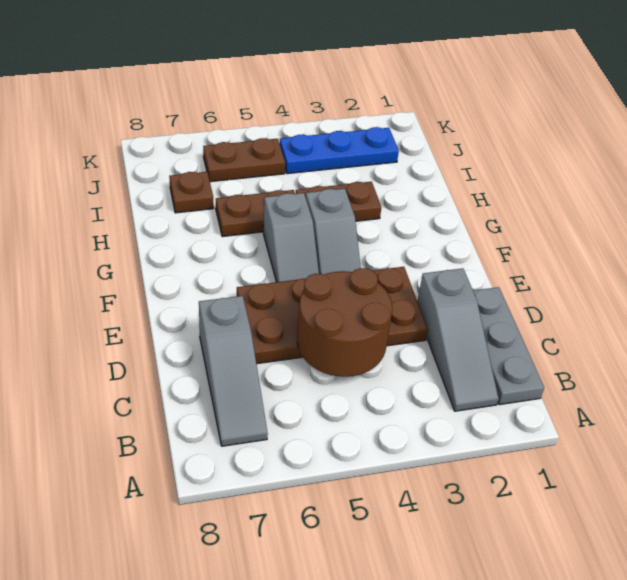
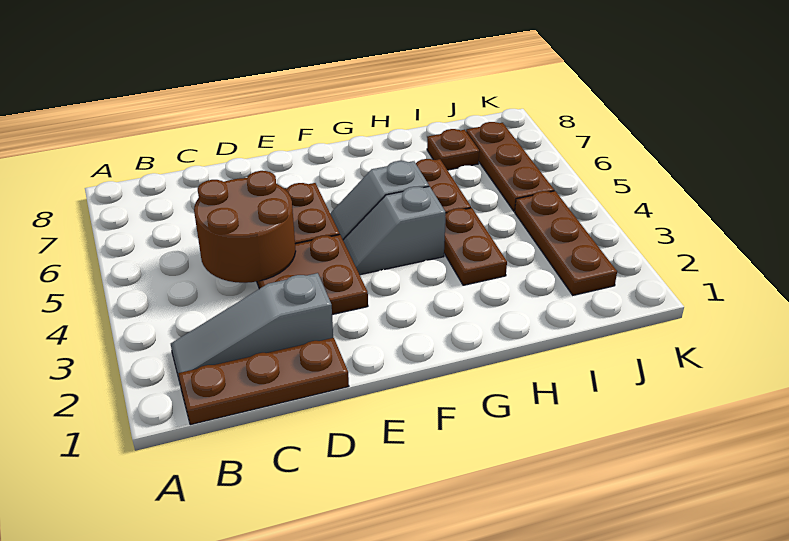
grey 1x3 plate [473,287,544,405] -> brown 1x3 plate [178,338,349,425]
grey 1x3 slope [199,296,268,446] -> none
blue 1x3 plate [280,127,399,174] -> brown 1x3 plate [515,191,617,295]
brown 1x2 plate [203,138,285,182] -> brown 1x3 plate [466,122,554,212]

